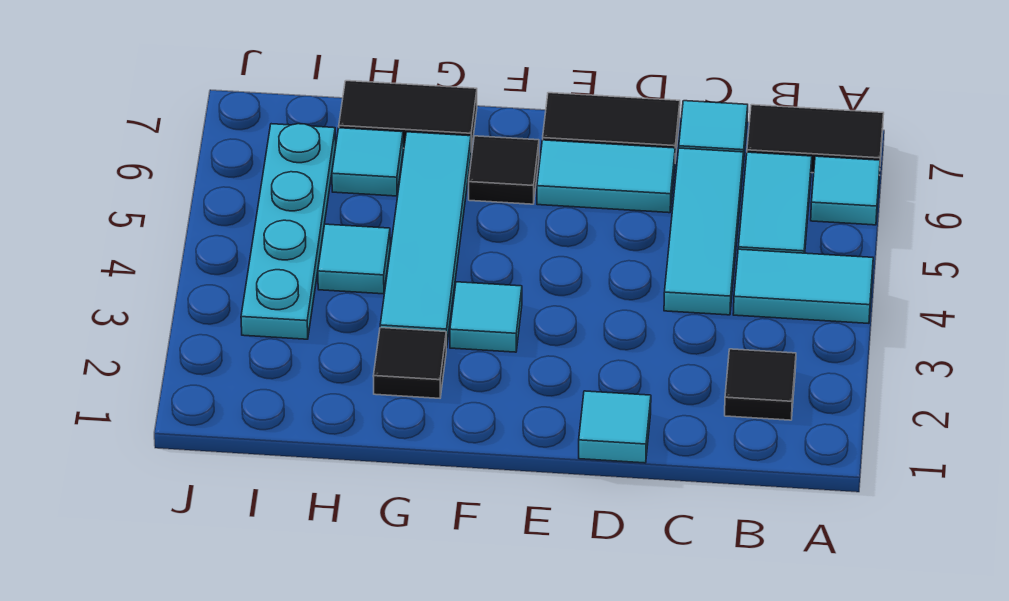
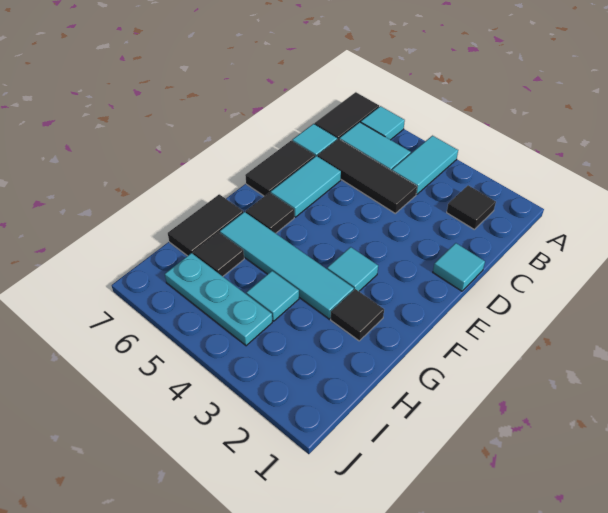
cyan 1x3 tile [664,148,744,315] -> black 1x3 tile [317,139,417,213]
cyan 1x1 tile [332,128,403,196] -> black 1x1 tile [193,232,244,276]
cyan 1x4 plate [241,124,336,339] -> cyan 1x3 plate [165,253,272,346]

